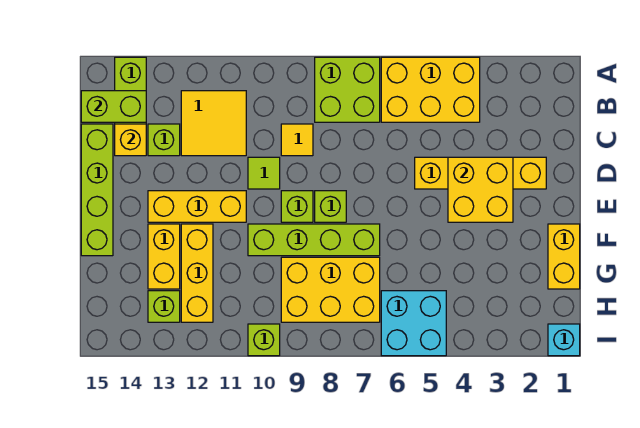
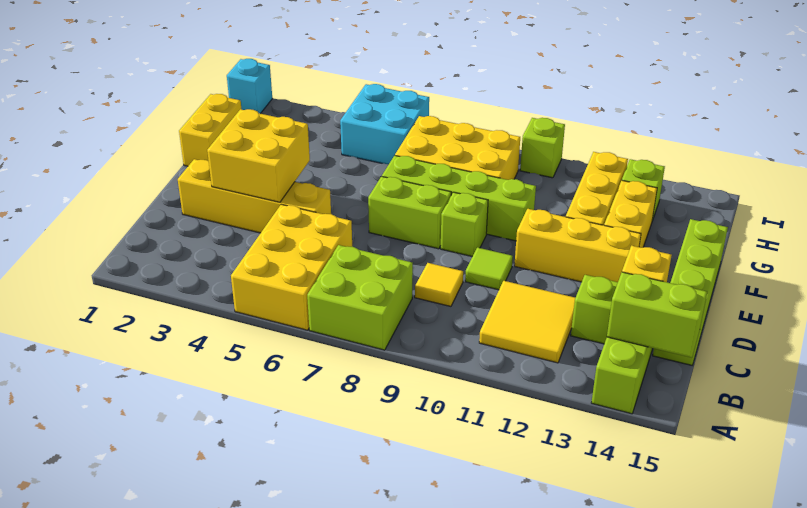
yellow 2x3 brick [381,57,480,122] -> yellow 2x3 brick turned to [231,204,352,330]
lime 1x1 brick [315,191,346,222] -> lime 1x2 brick [368,176,451,249]

